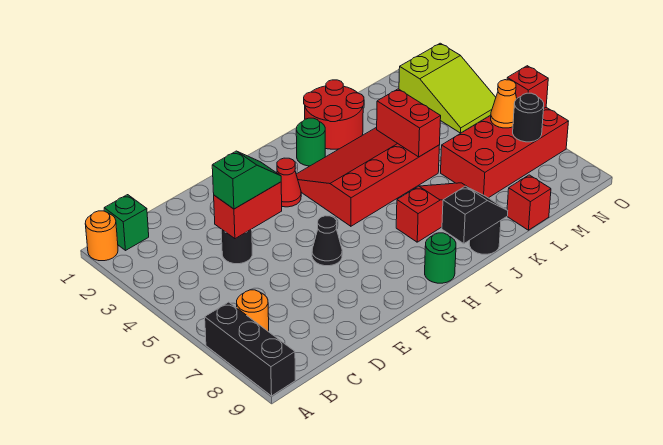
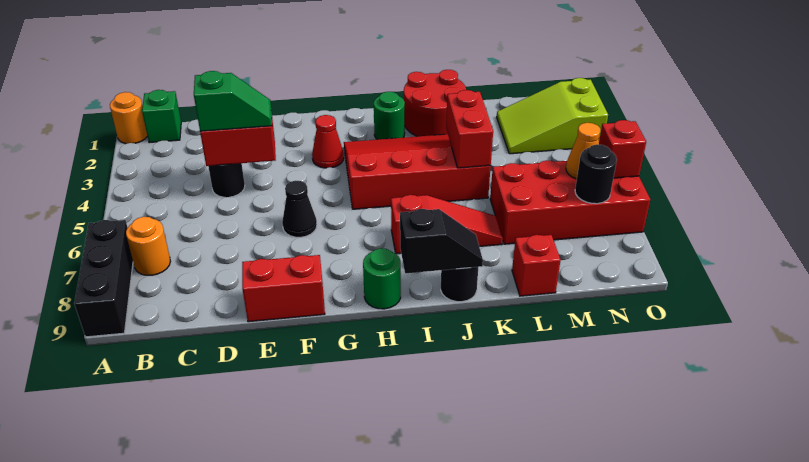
none -> red 1x2 brick [242,255,325,322]
lime 2x3 slope [399,43,496,133] -> lime 2x3 slope turned to [497,78,608,154]

